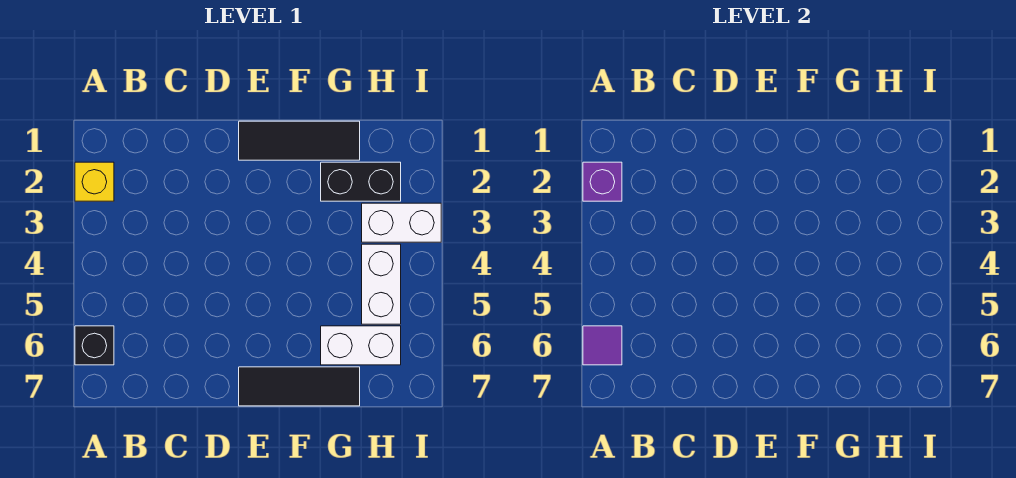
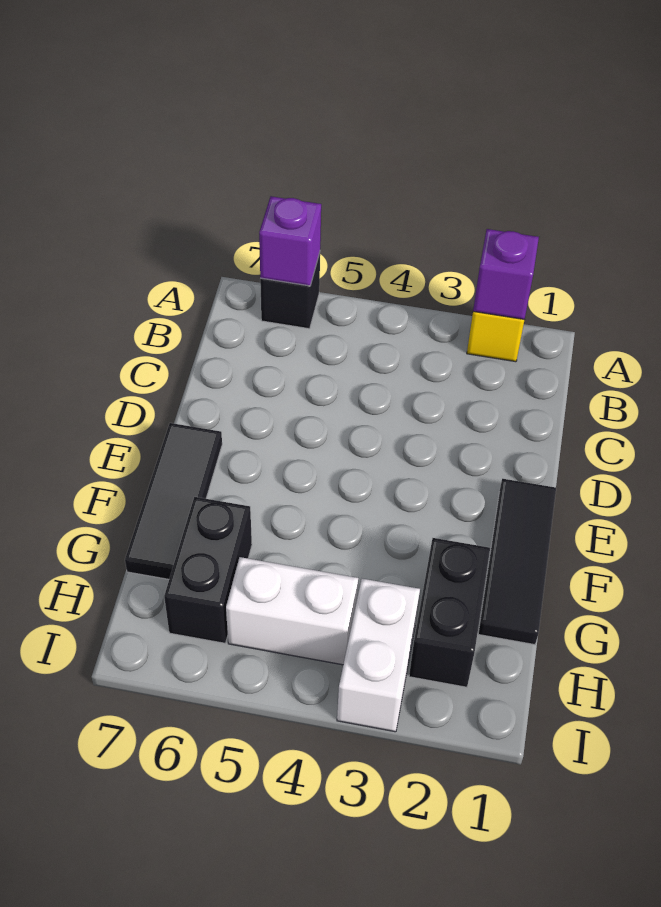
purple 1x1 tile [583,326,622,365] -> purple 1x1 brick [259,196,321,286]
white 1x2 brick [321,326,401,365] -> black 1x2 brick [164,497,252,643]

